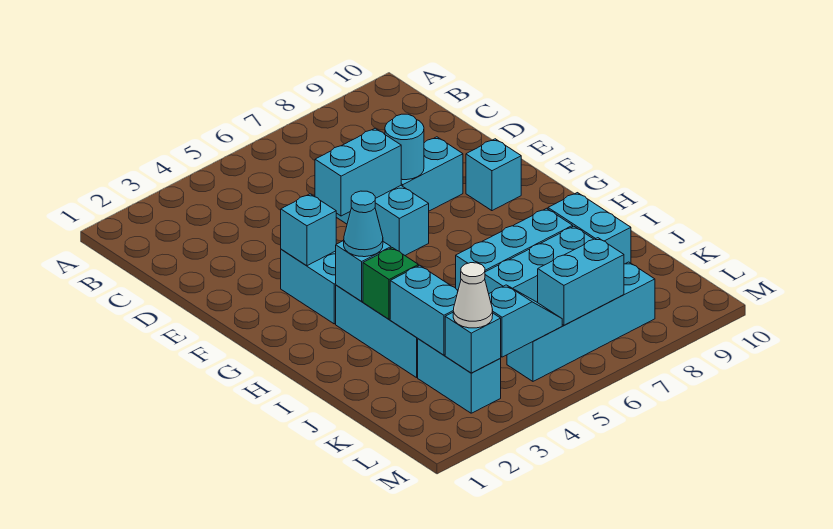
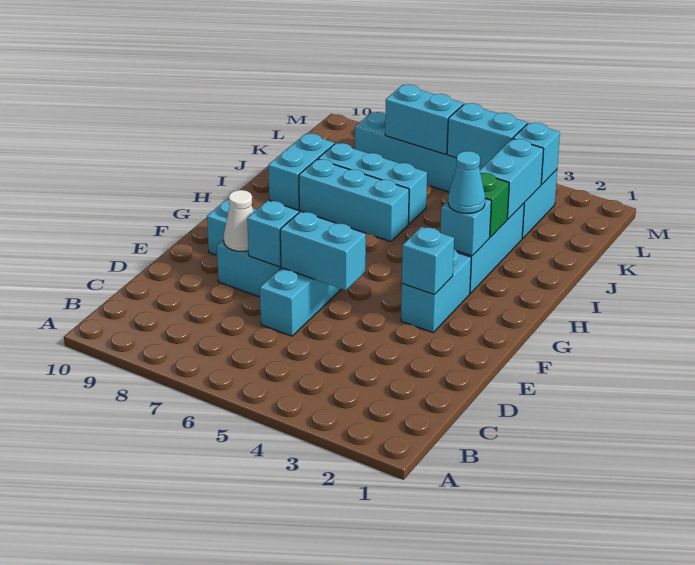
cyan 1x1 round brick [385,114,424,180] -> cyan 1x1 brick [247,200,299,267]
white 1x1 cone [453,263,493,328] -> white 1x1 cone moved to [224,190,254,251]
cyan 1x2 slope [489,285,562,357] -> cyan 1x2 brick [447,103,527,166]

